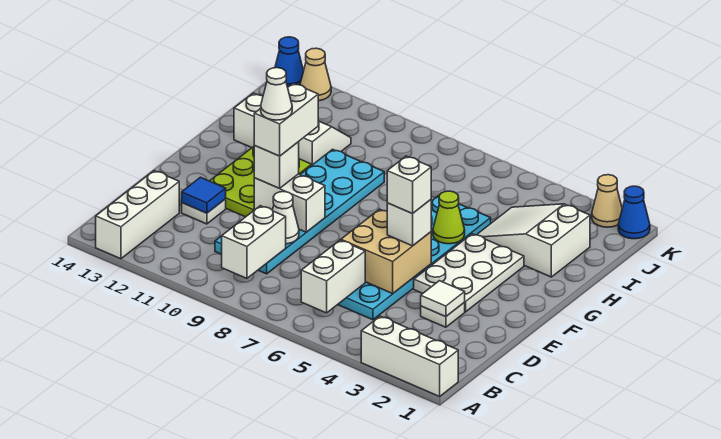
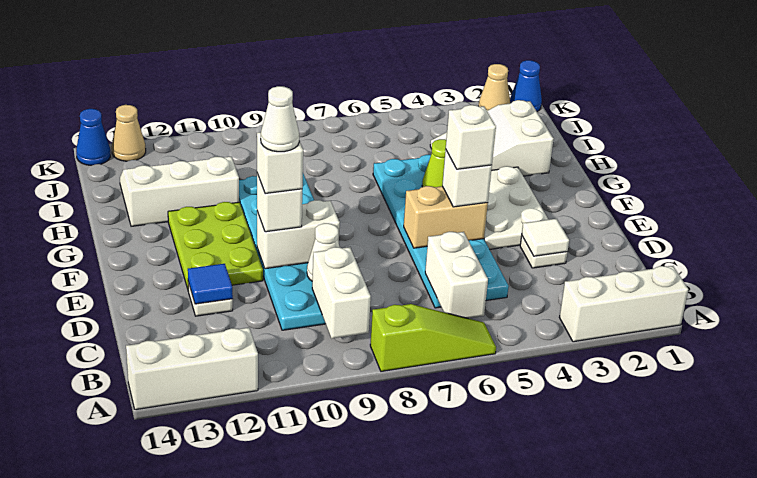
none -> lime 1x3 slope [370,304,496,372]
white 1x3 brick [96,171,179,259] -> white 1x3 brick turned to [126,328,258,410]
tan 2x2 brick [341,209,431,293] -> tan 1x2 brick [404,186,488,248]
white 1x2 brick [254,83,318,156] -> white 1x1 brick [257,132,303,194]

